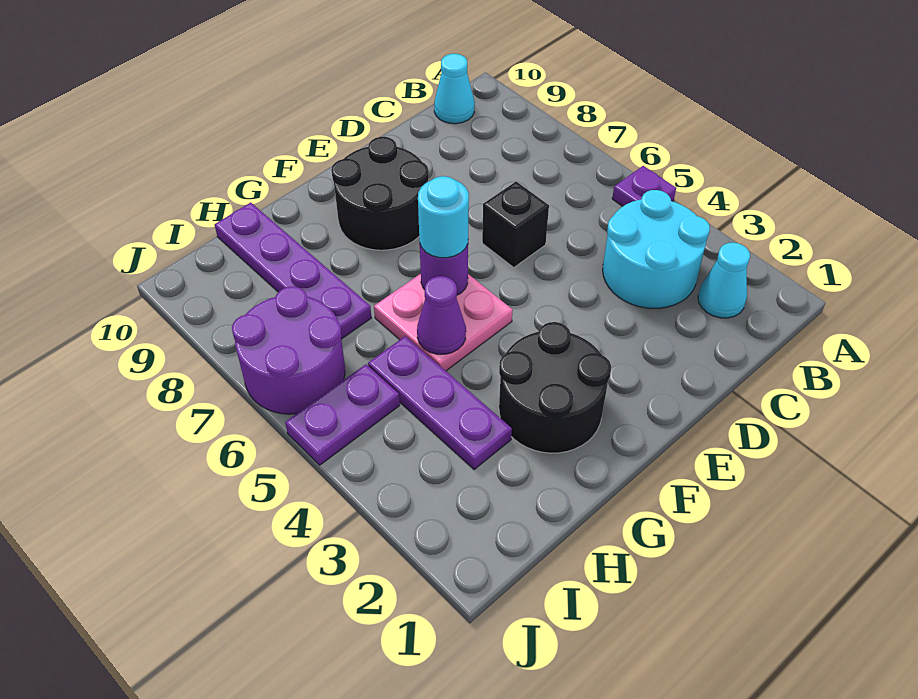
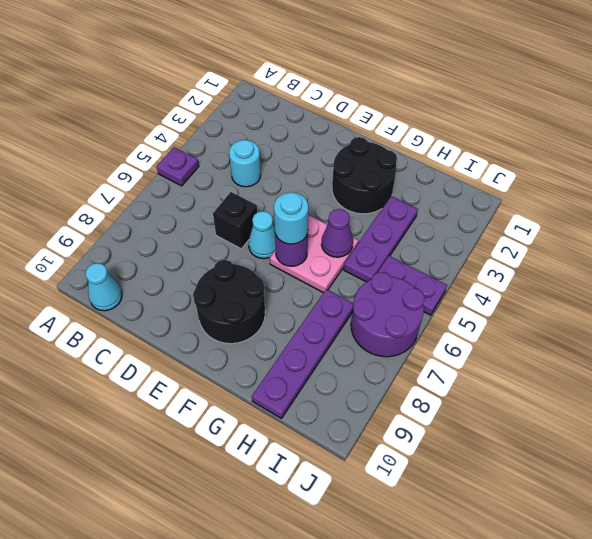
cyan 1x1 cone [698,243,750,318] -> cyan 1x1 cone moved to [249,211,276,259]
cyan 2x2 round brick [603,190,710,308] -> cyan 1x1 round brick [229,140,261,187]

